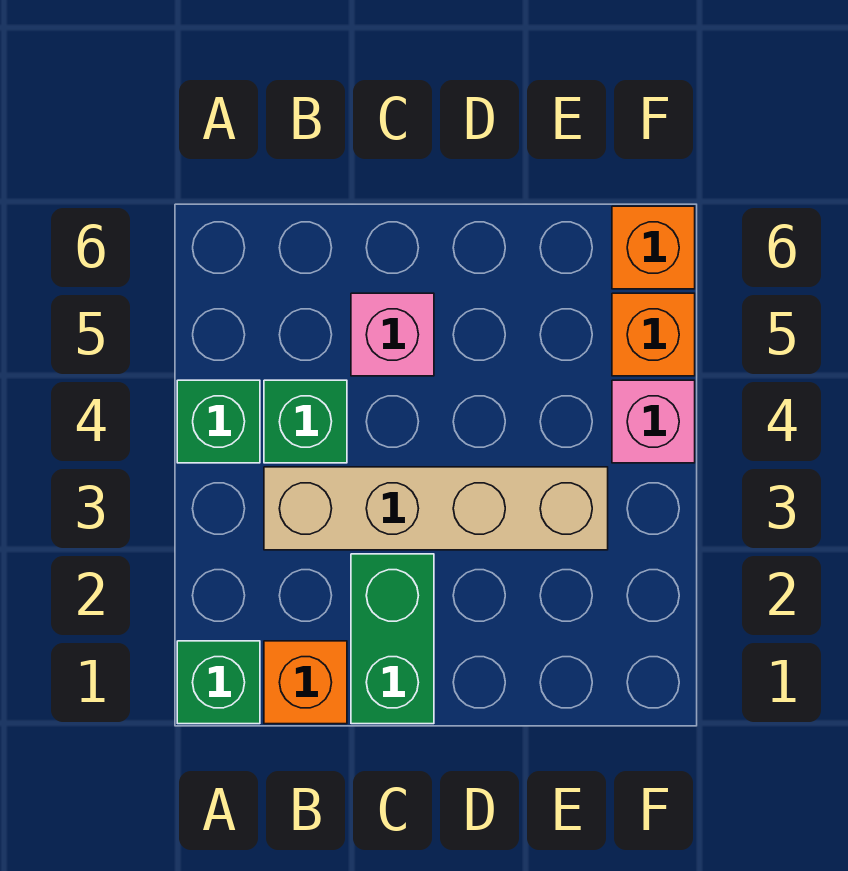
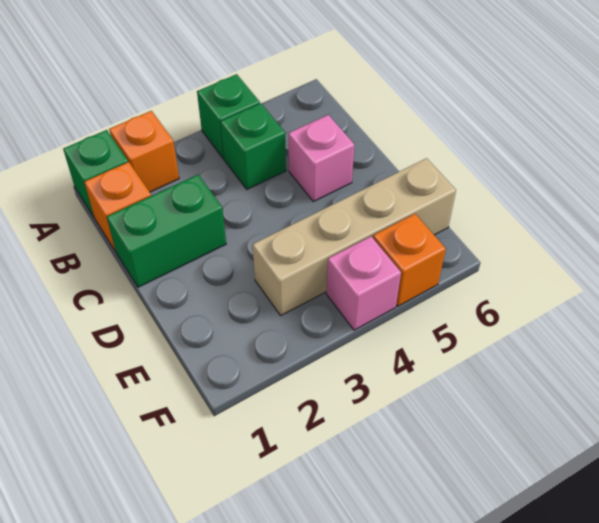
tan 1x4 brick [264,467,608,550] -> tan 1x4 brick turned to [253,158,456,315]
orange 1x1 brick [612,206,695,289] -> orange 1x1 brick moved to [109,111,179,192]

